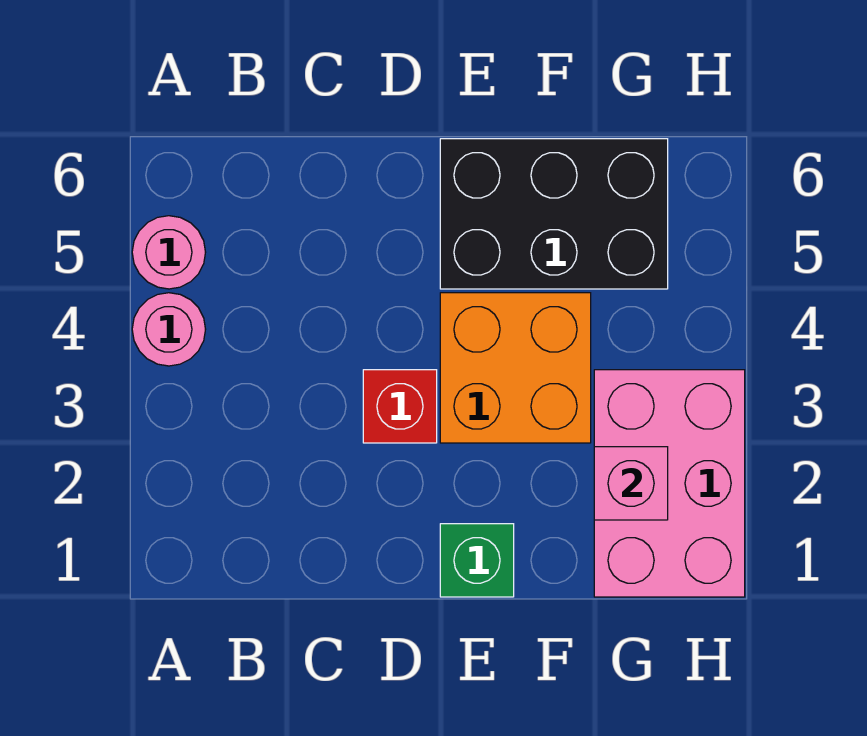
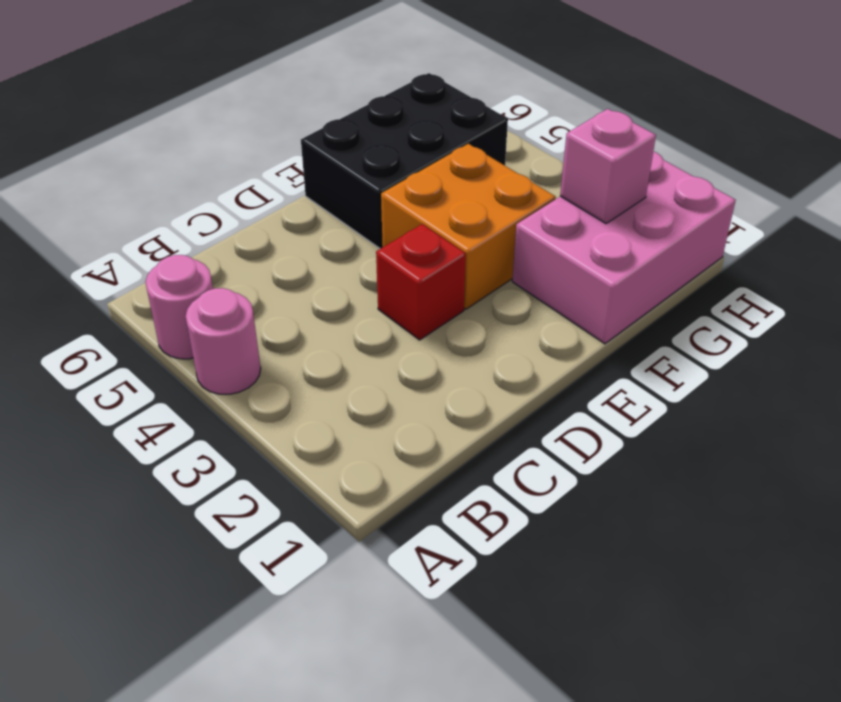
green 1x1 brick [440,524,514,597] -> none
pink 2x3 brick [594,370,745,597] -> pink 2x3 brick turned to [512,151,736,344]

